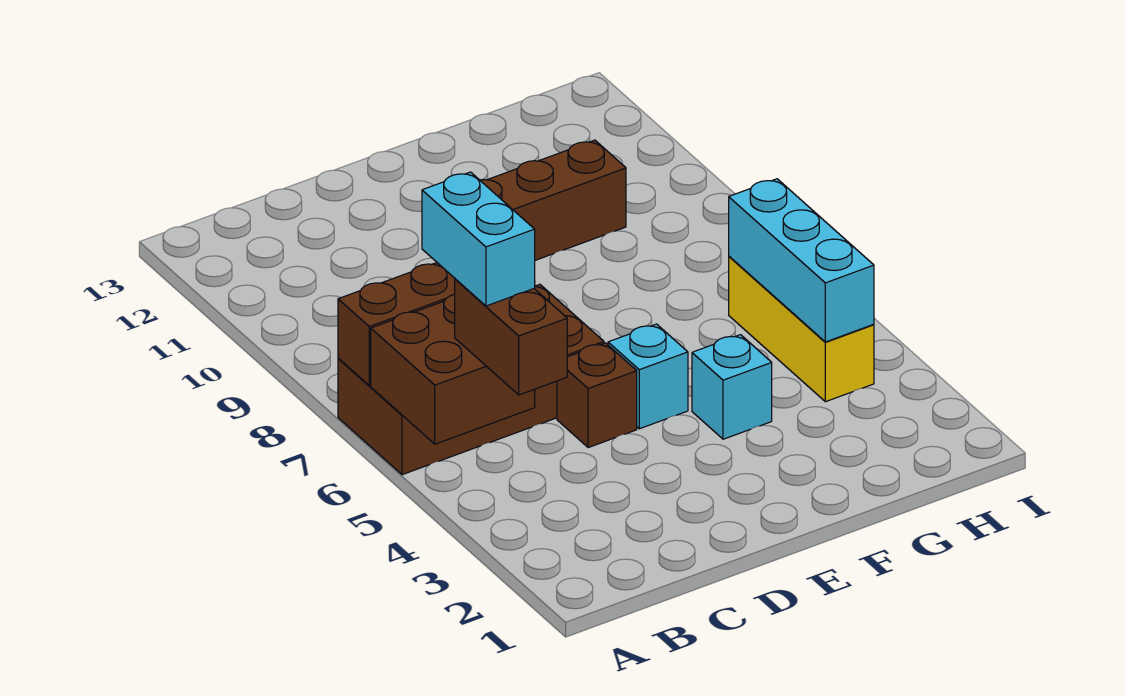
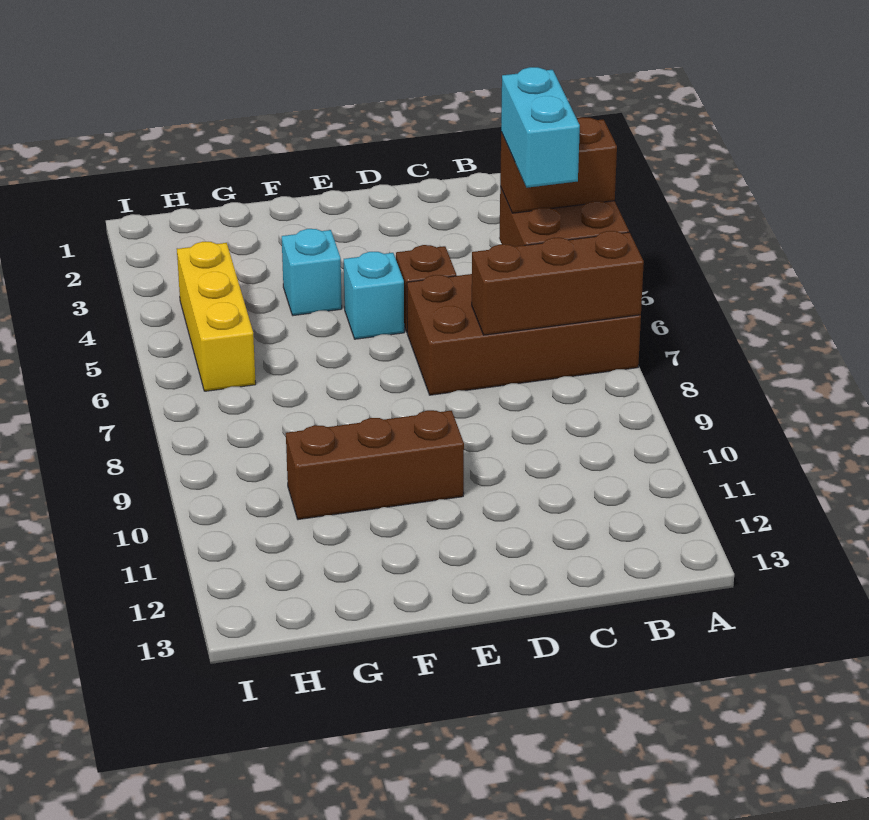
brown 1x2 brick [455,279,567,395] -> brown 1x2 brick turned to [500,117,617,213]
cyan 1x3 brick [729,179,874,342] -> none

